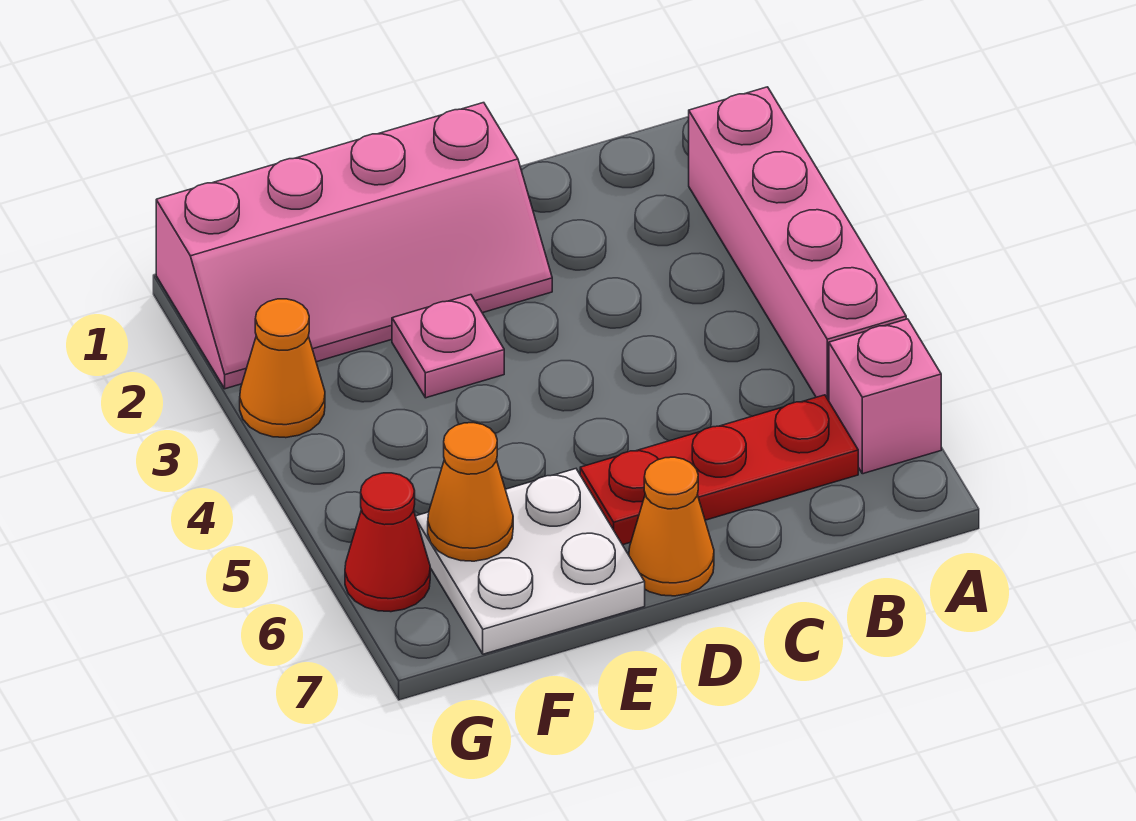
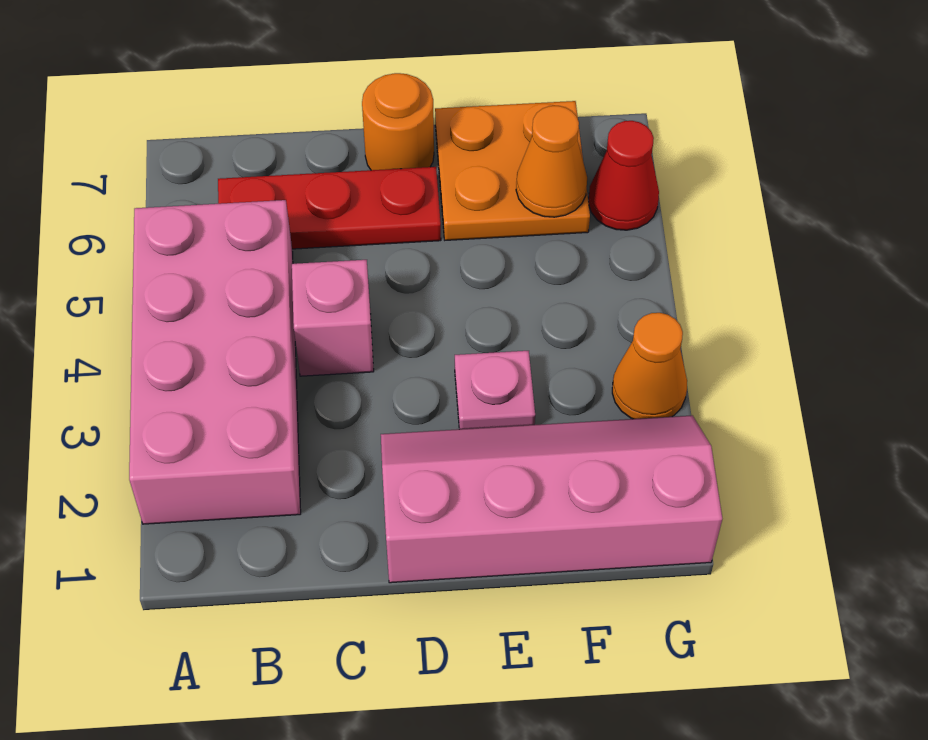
pink 1x4 brick [689,87,906,401] -> pink 2x4 brick [129,200,301,524]
pink 1x1 brick [829,319,941,474] -> pink 1x1 brick moved to [292,260,374,376]
orange 1x1 cone [629,457,714,596] -> orange 1x1 round brick [362,73,434,170]
white 2x2 plate [416,469,645,654] -> orange 2x2 plate [435,101,590,240]

